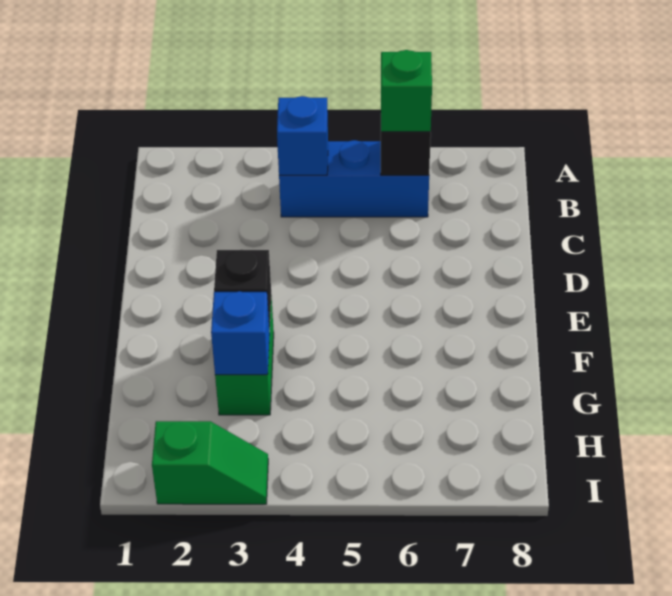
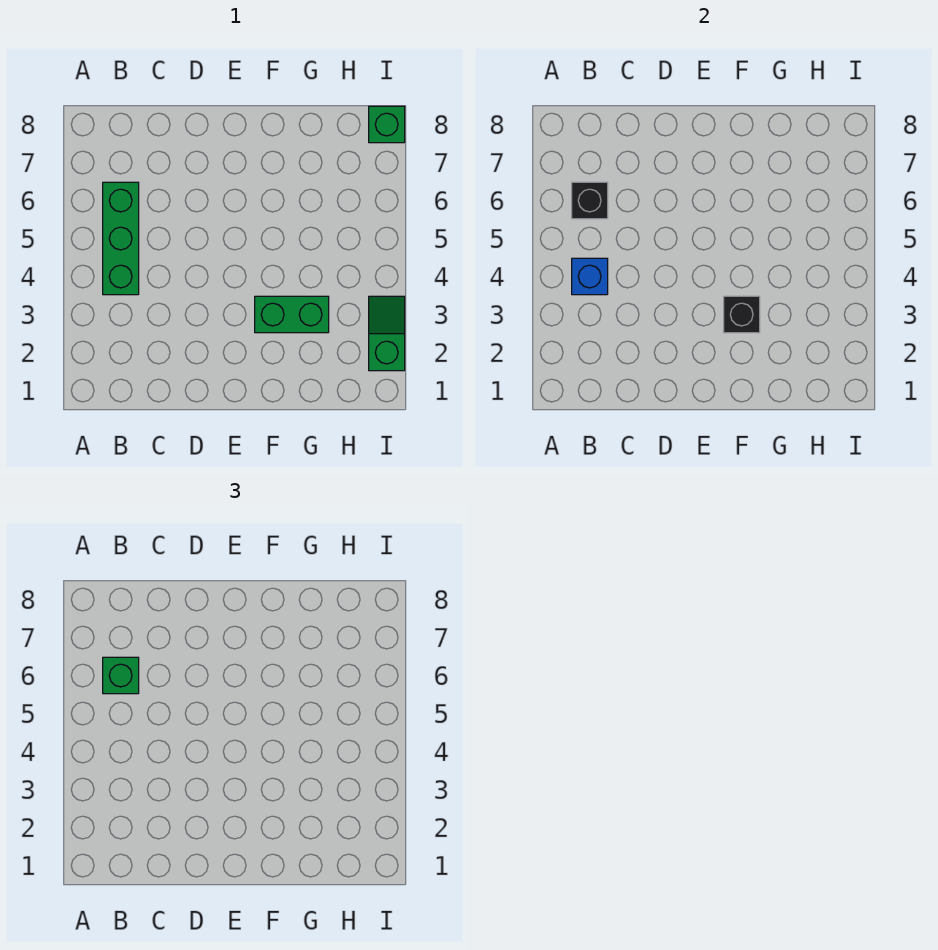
blue 1x3 brick [279,140,429,217] -> green 1x3 brick [103,182,139,295]
blue 1x1 brick [211,291,270,375] -> none
none -> green 1x1 brick [369,106,405,143]

